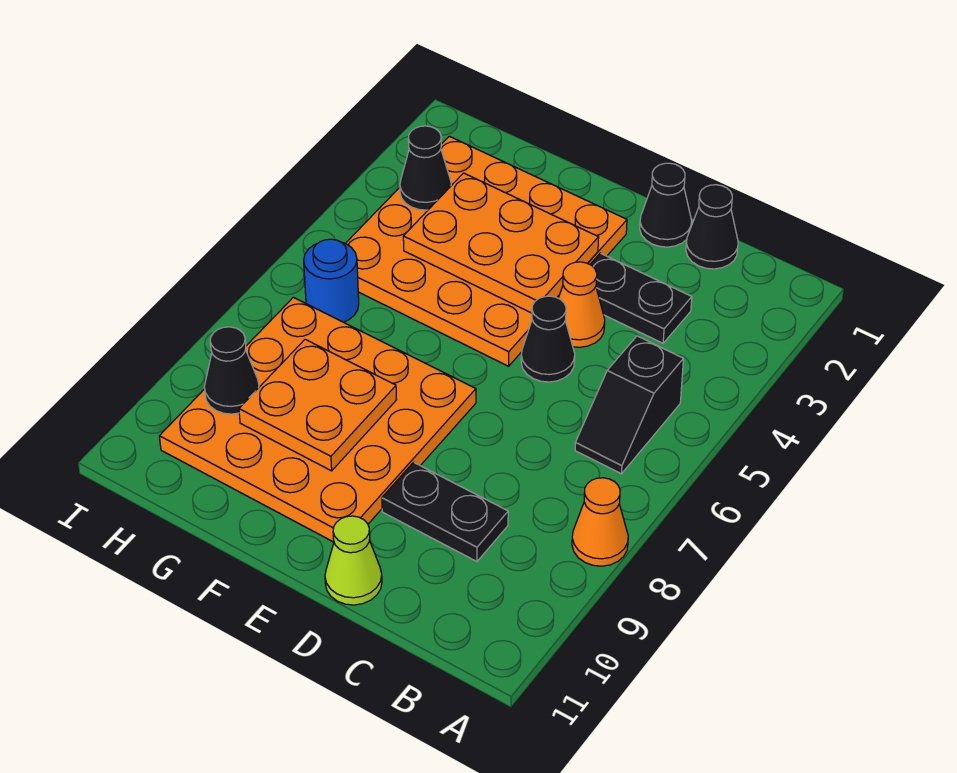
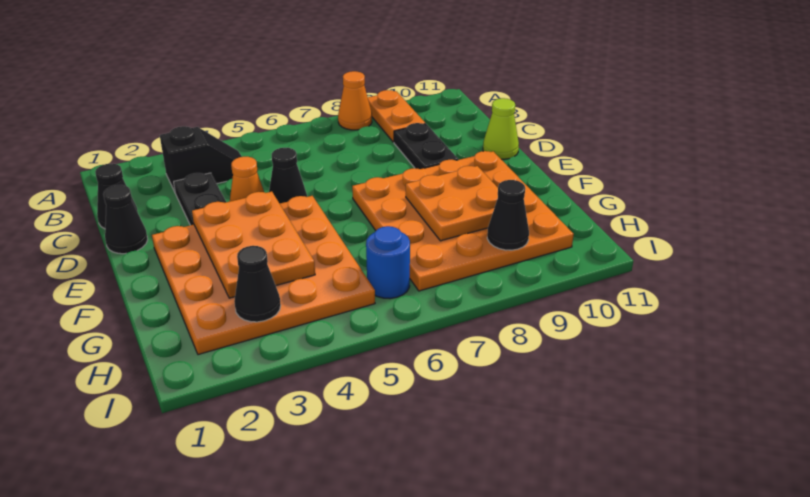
none -> orange 1x2 plate [368,90,425,142]
black 1x2 slope [575,336,683,474] -> black 1x2 slope moved to [160,126,242,192]

